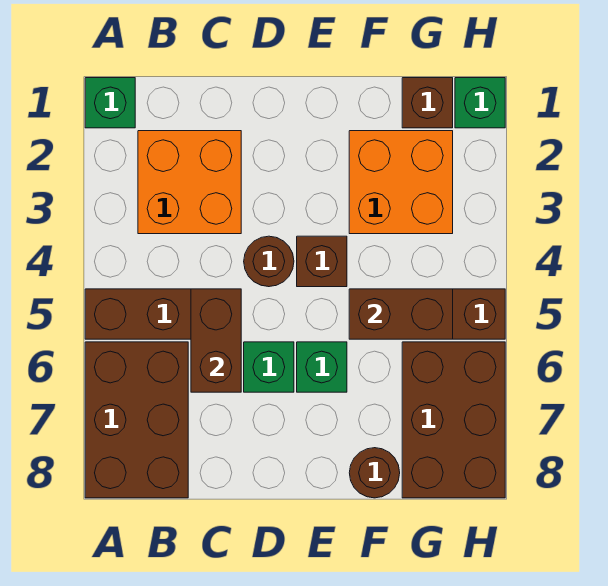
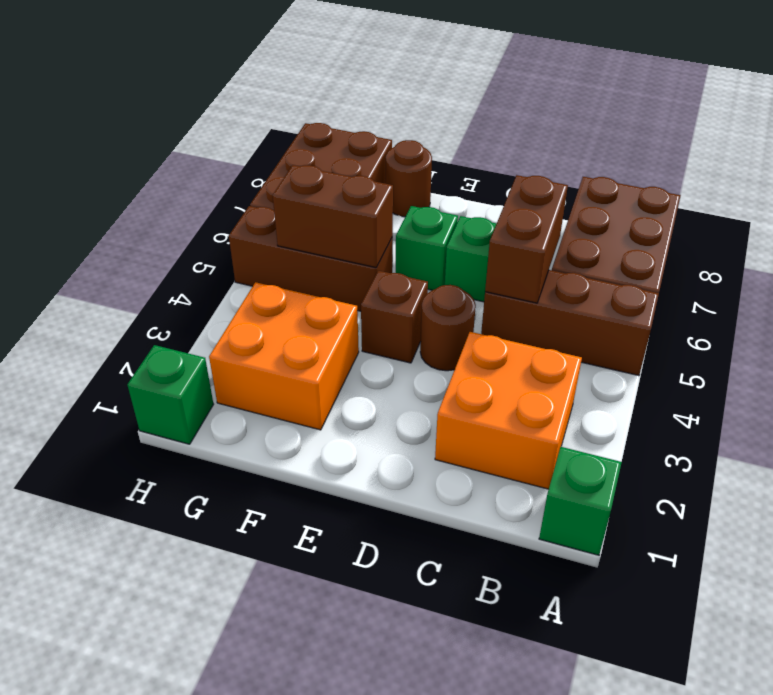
brown 1x1 brick [402,78,453,128] -> none

